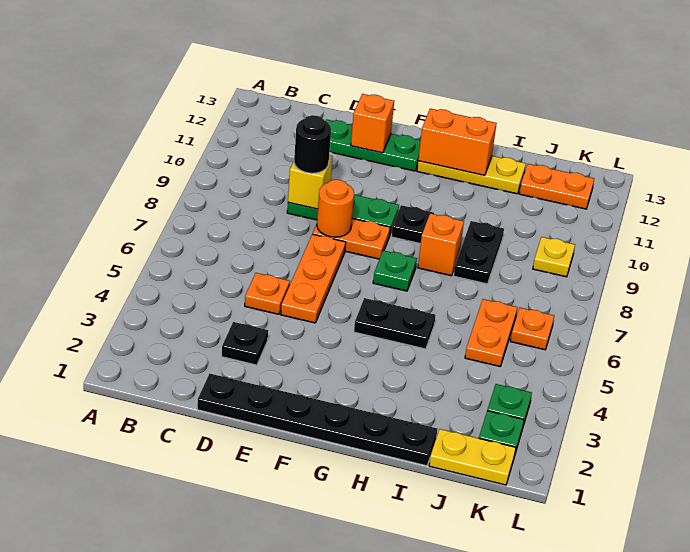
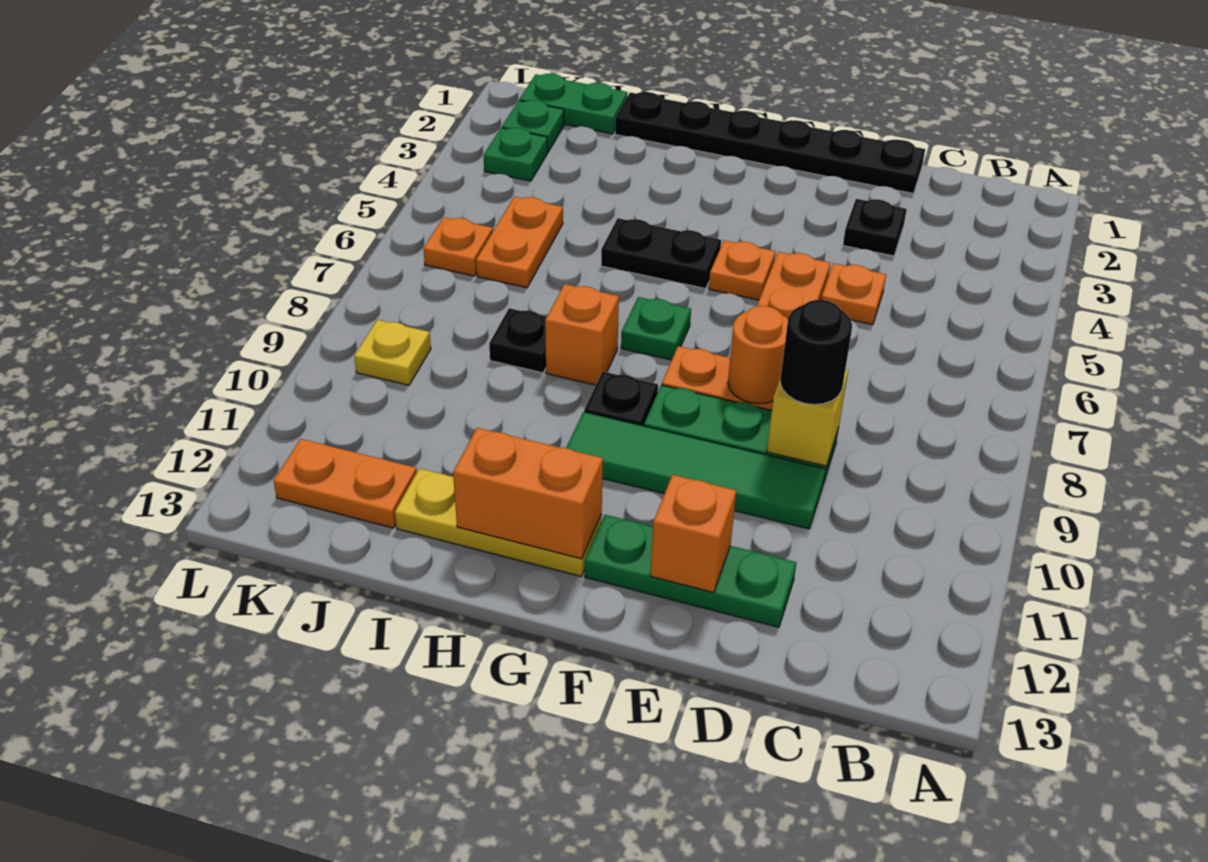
none -> green 1x4 tile [566,412,826,529]
none -> orange 1x1 plate [709,240,775,300]
black 1x2 plate [454,221,504,284] -> black 1x1 plate [489,308,547,373]
yellow 1x2 plate [429,429,516,485] -> green 1x2 plate [519,74,628,134]

